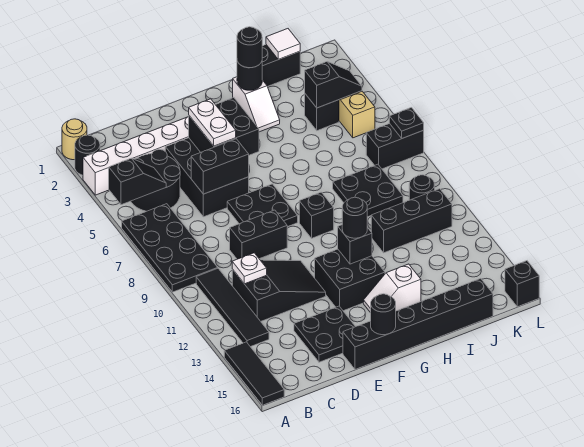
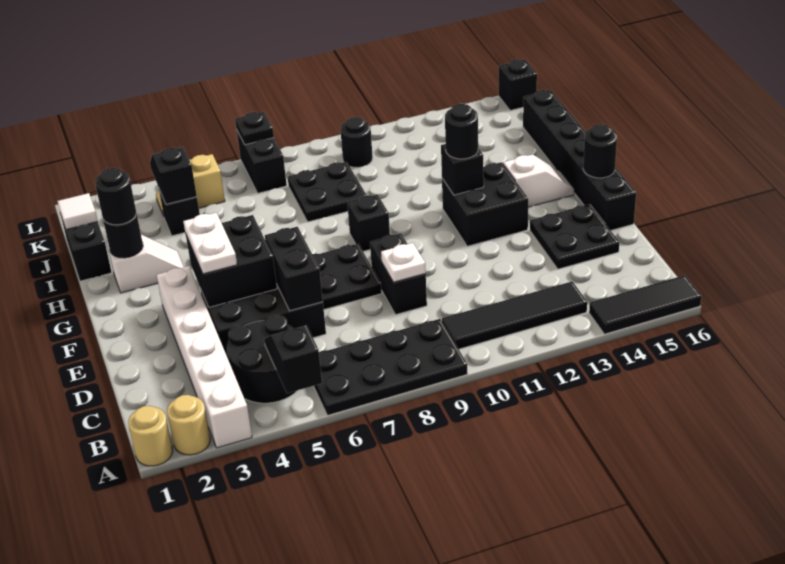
black 1x1 round brick [75,135,100,175] -> tan 1x1 round brick [167,395,210,455]
black 2x3 slope [232,260,326,321] -> none
white 1x1 plate [232,253,267,284] -> white 1x1 plate moved to [381,243,426,282]
white 1x2 plate [189,99,236,146] -> white 1x2 plate turned to [183,213,237,274]
white 1x2 slope [364,264,421,313] -> white 1x2 slope turned to [503,154,574,207]
black 1x3 brick [371,189,452,253] -> none

